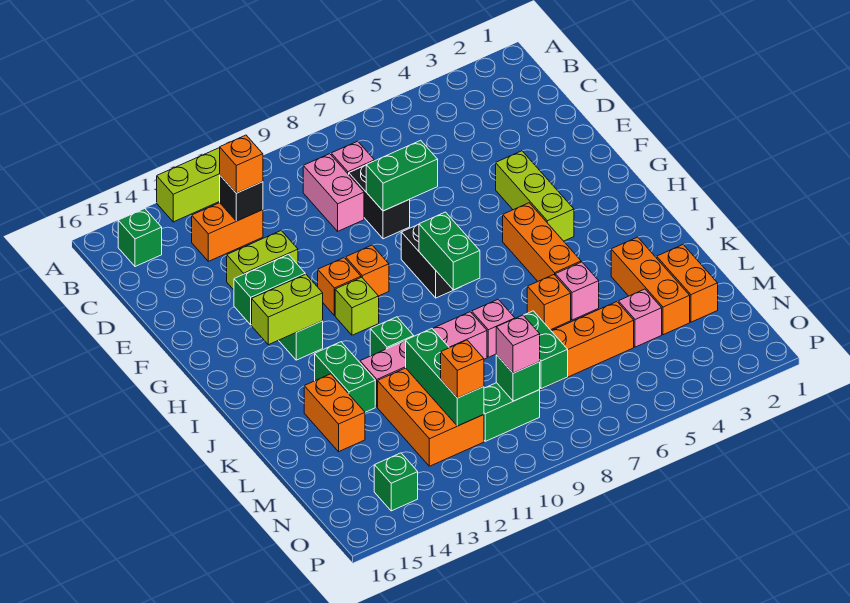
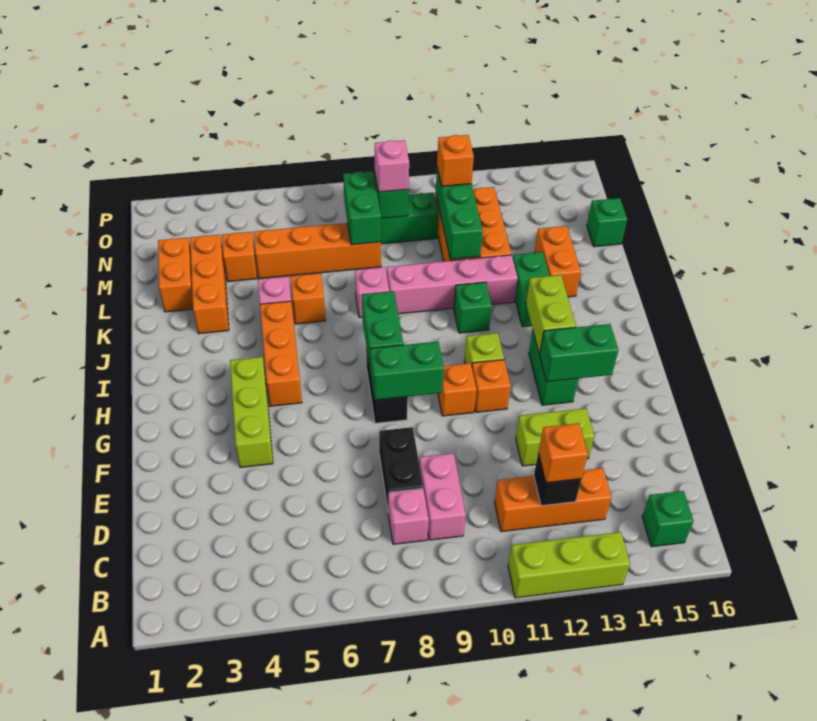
orange 1x2 brick [192,203,263,261] -> orange 1x3 brick [495,468,612,532]
green 1x2 brick [366,140,438,211] -> green 1x2 brick moved to [370,342,444,400]
lime 1x2 brick [252,274,323,345] -> lime 1x2 brick turned to [526,275,576,354]
pink 1x1 brick [618,289,662,347] -> orange 1x1 brick [222,232,257,282]
green 1x1 brick [374,453,418,511] -> green 1x1 brick moved to [587,198,627,247]

